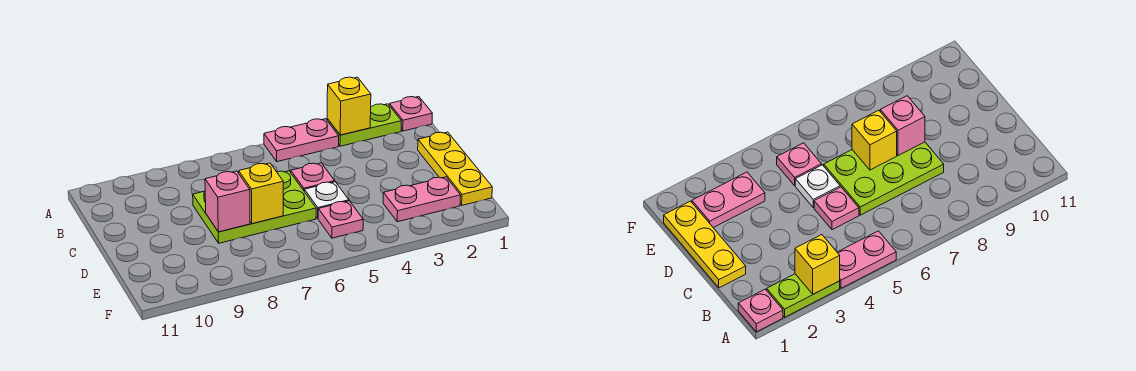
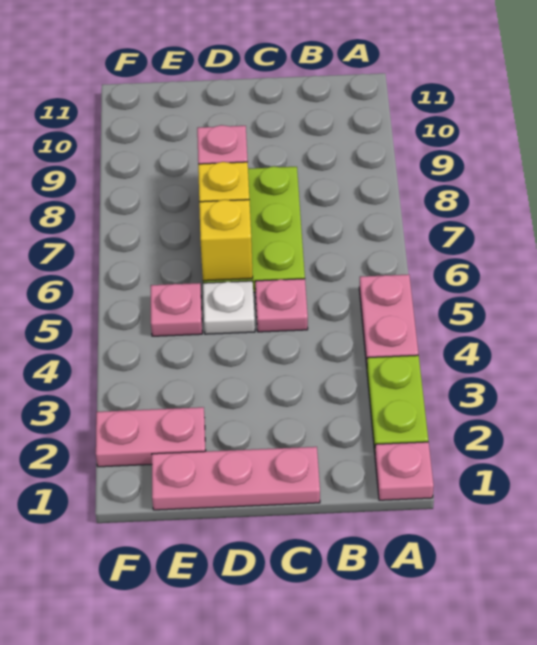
yellow 1x1 brick [327,77,371,135] -> yellow 1x1 brick moved to [199,200,253,281]
yellow 1x3 plate [418,132,492,205] -> pink 1x3 plate [152,447,320,510]
pink 1x2 plate [383,177,461,222] -> pink 1x2 plate turned to [96,407,206,467]

